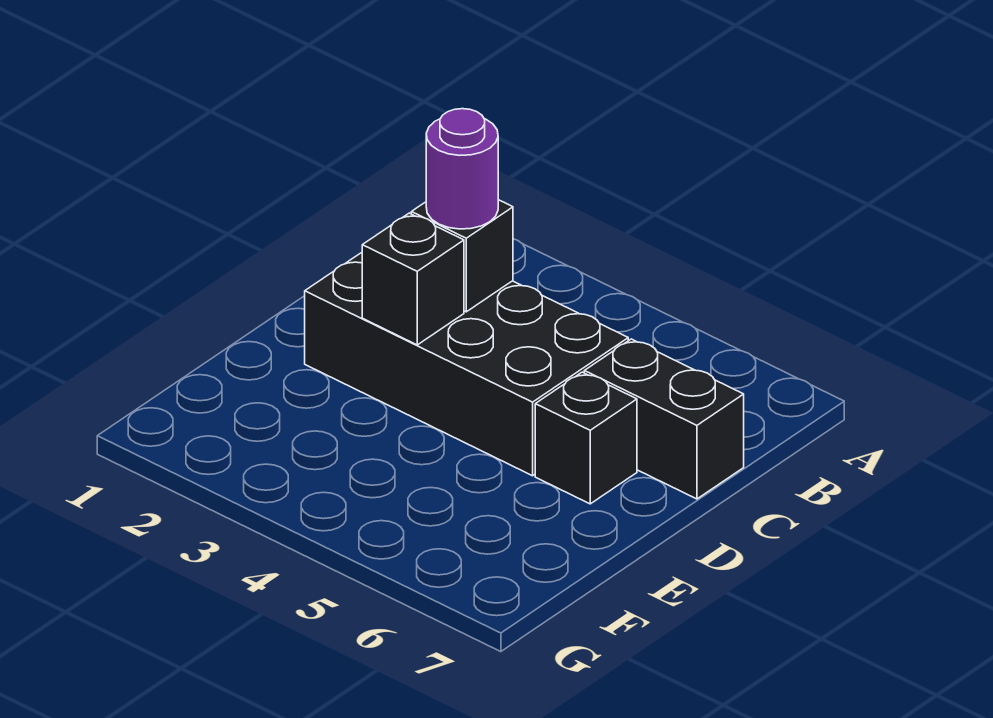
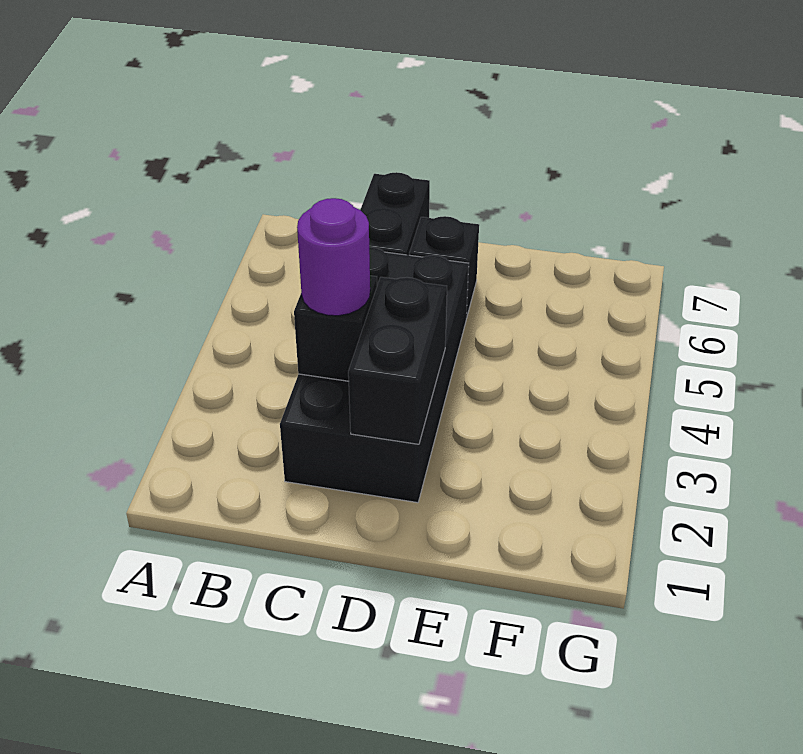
black 1x1 brick [362,213,464,345] -> black 1x2 brick [348,277,447,444]

